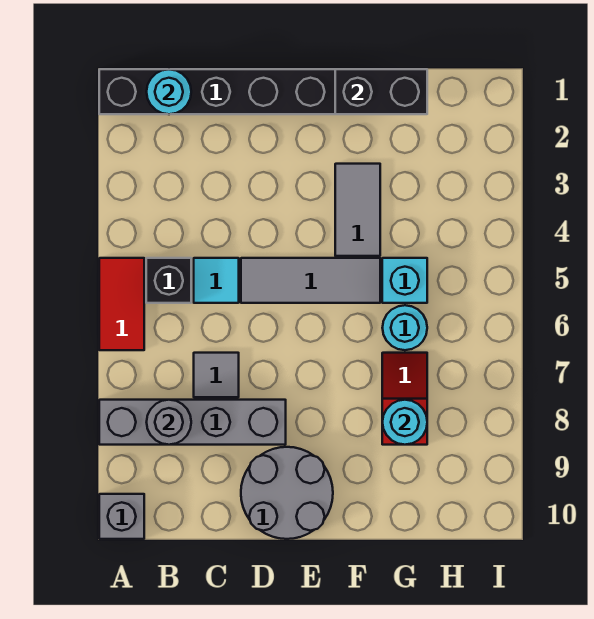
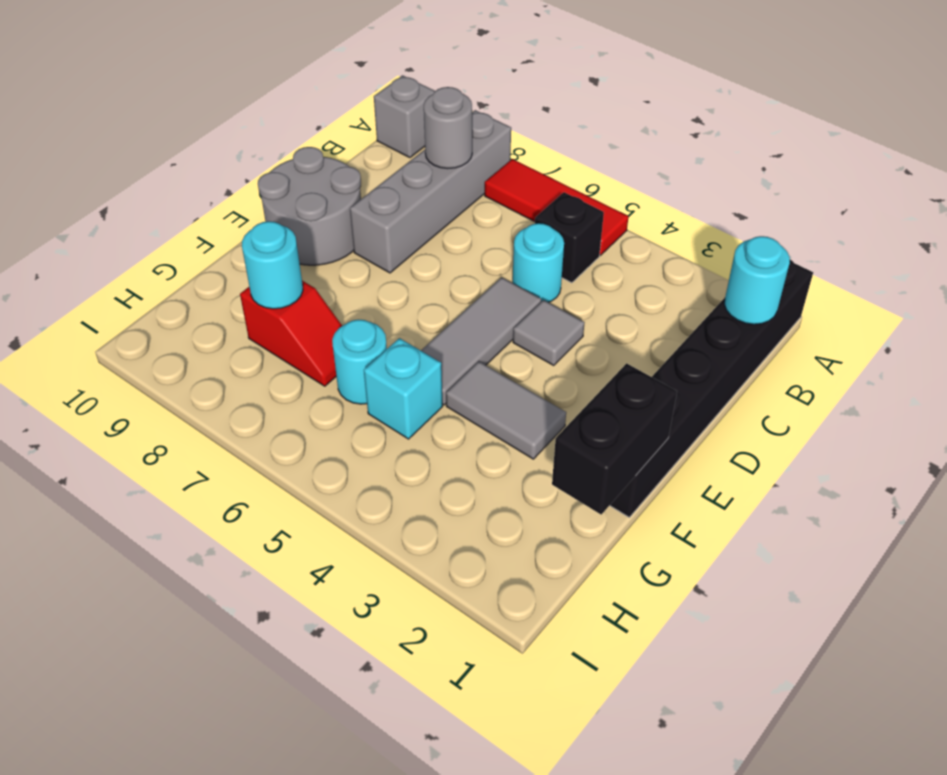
red 1x2 tile [99,258,144,350] -> red 1x3 tile [485,159,629,255]
cyan 1x1 tile [194,258,239,303] -> cyan 1x1 round brick [513,223,564,302]
grey 1x1 tile [194,353,239,397] -> grey 1x1 tile moved to [513,300,585,366]

